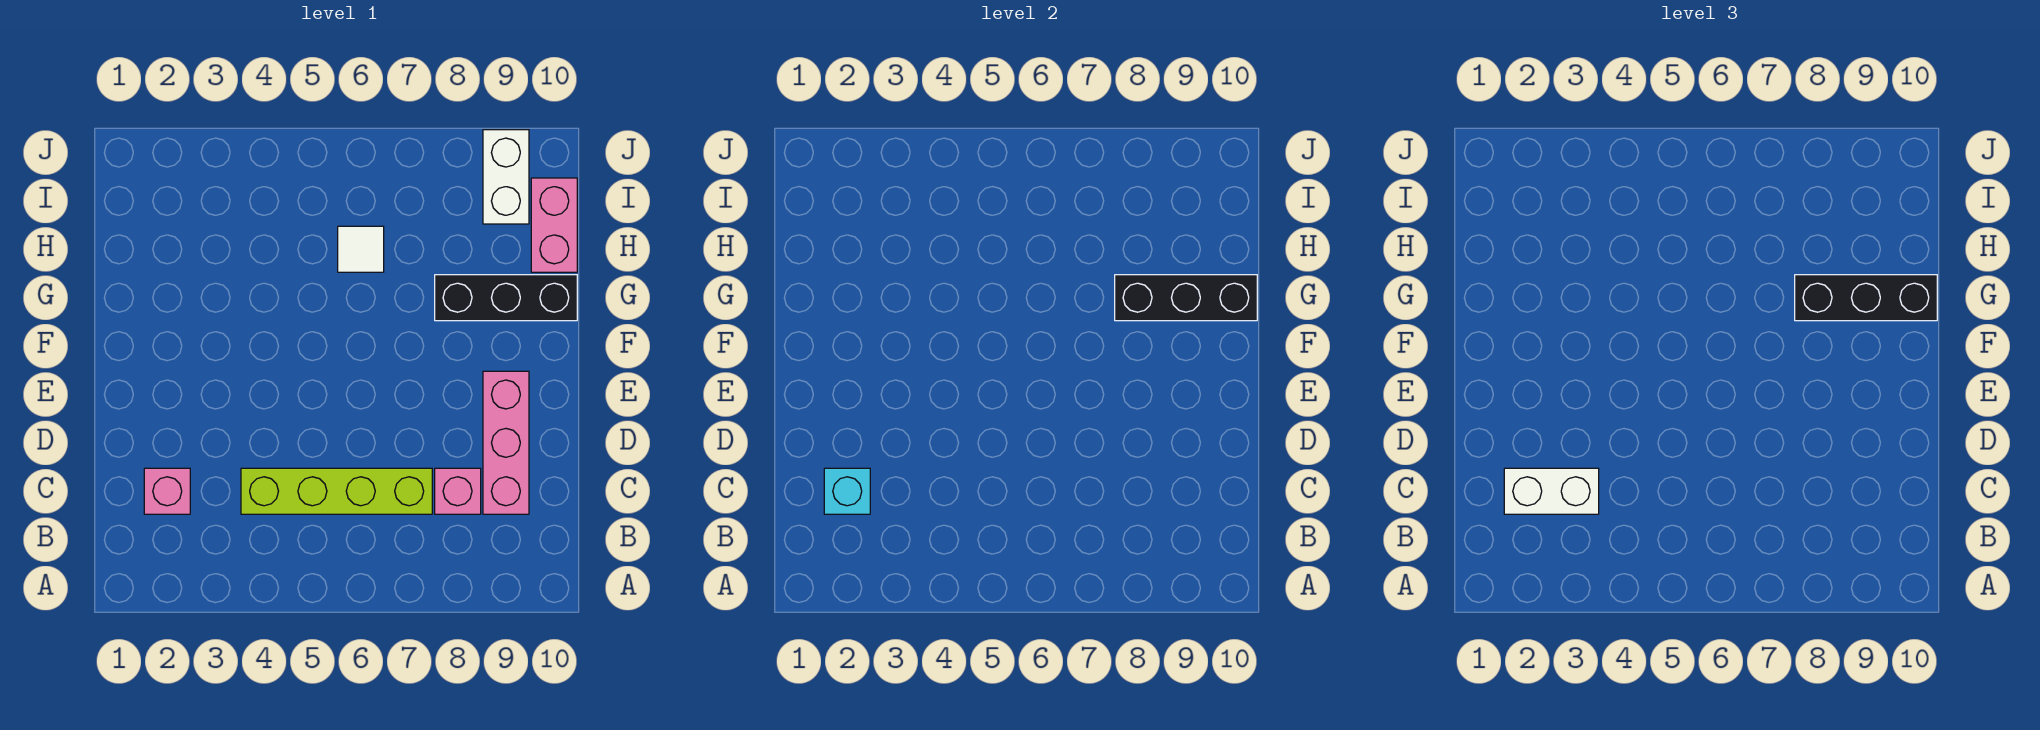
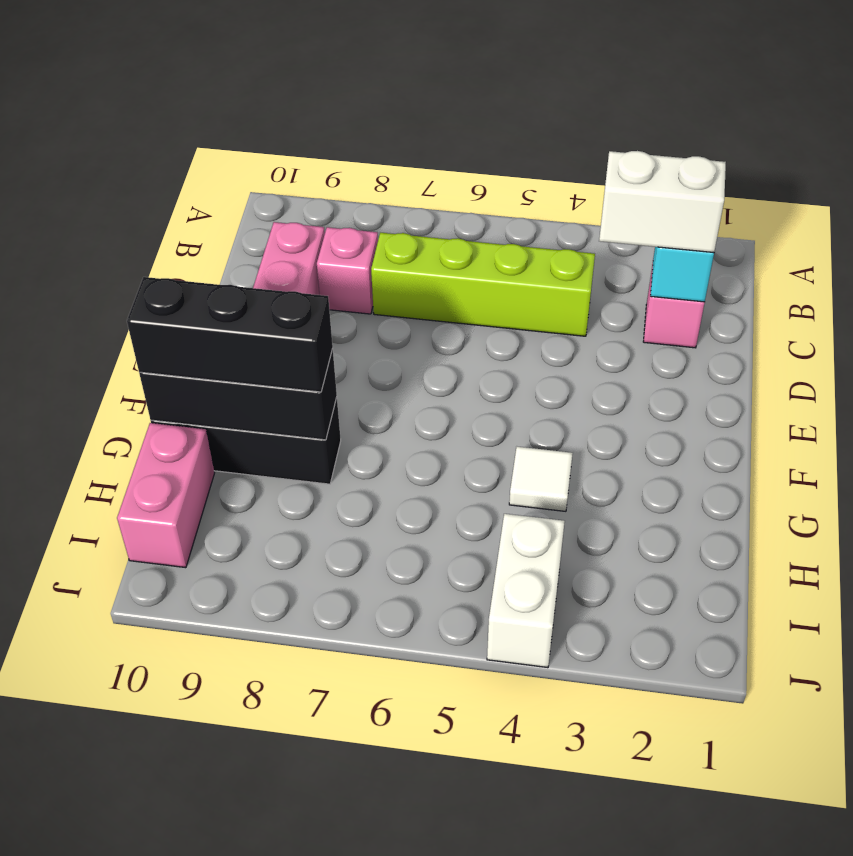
white 1x1 tile [338,226,384,272] -> white 1x1 tile moved to [509,447,573,511]
white 1x2 brick [483,130,529,224] -> white 1x2 brick moved to [487,514,565,668]

